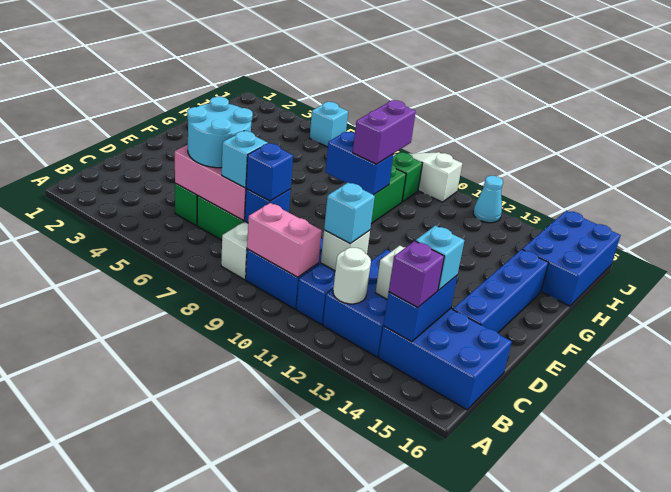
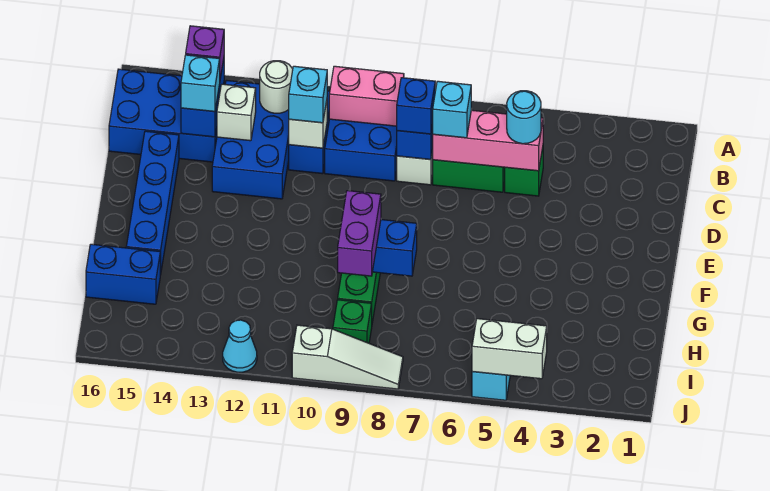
cyan 2x2 round brick [187,97,253,168] -> cyan 1x1 round brick [507,91,541,144]
blue 2x3 brick [522,211,620,306] -> blue 1x2 brick [86,244,160,304]
none -> white 1x2 brick [472,319,547,379]

